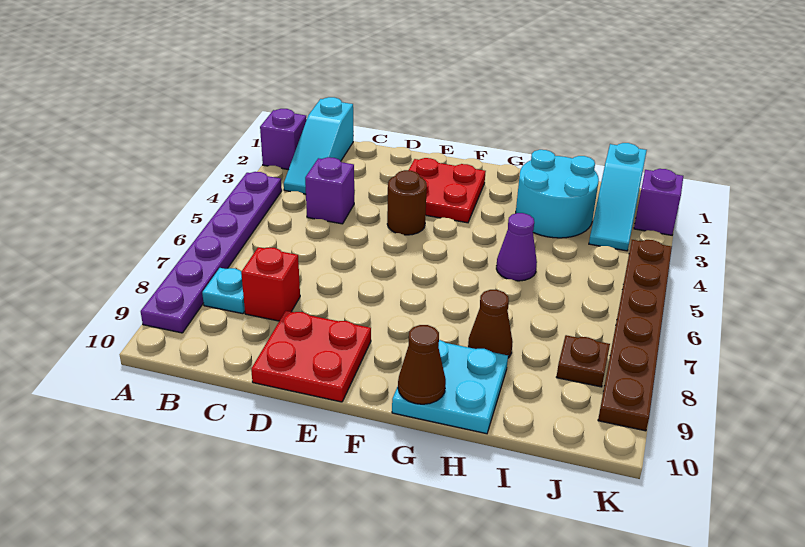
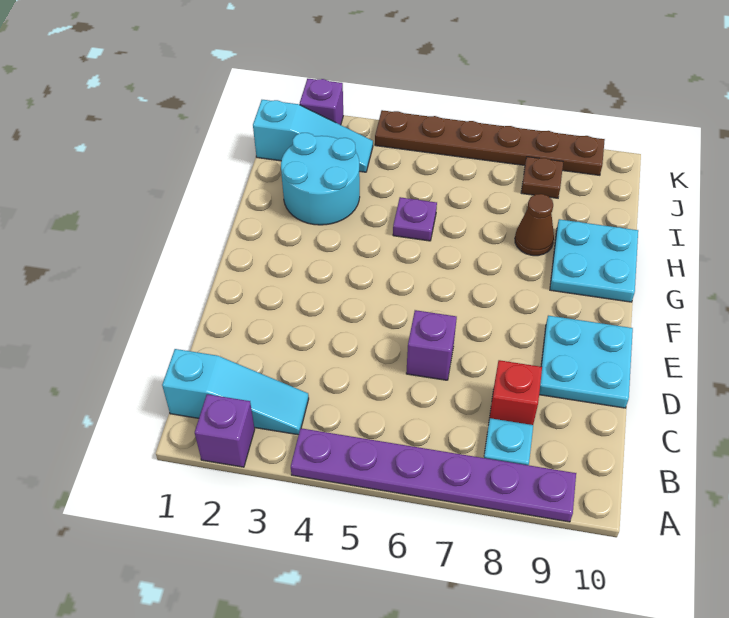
purple 1x1 brick [305,157,354,224] -> purple 1x1 brick moved to [406,310,457,380]
red 2x2 plate [251,311,371,402] -> cyan 2x2 plate [539,316,633,408]
red 2x2 plate [409,158,486,223] -> none
brown 1x1 round brick [387,170,427,235] -> none
brown 1x1 cone [398,325,446,404] -> none
purple 1x1 cone [496,213,537,281] -> purple 1x1 plate [393,197,437,241]

